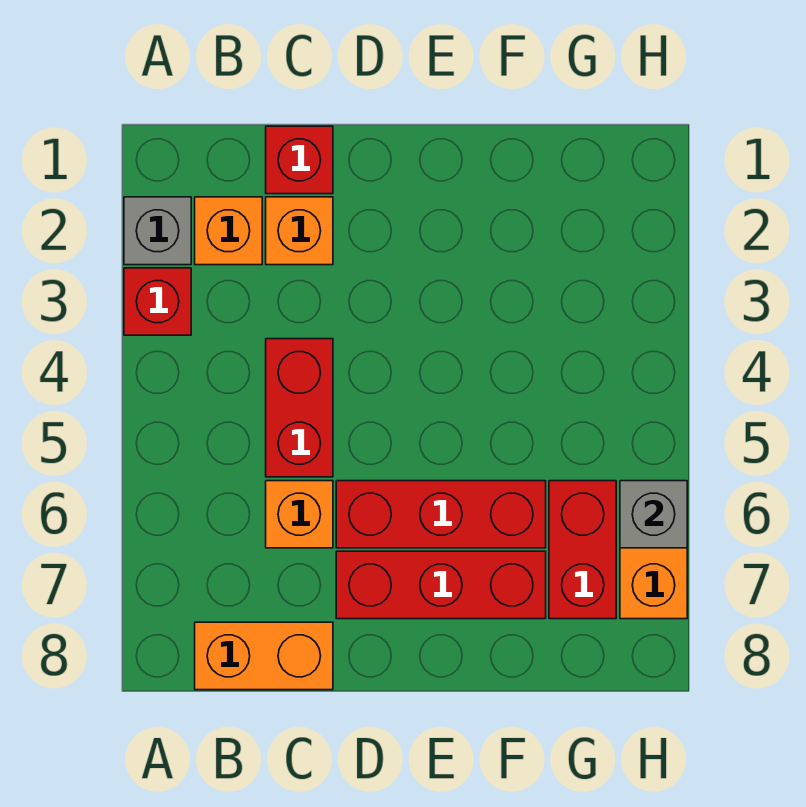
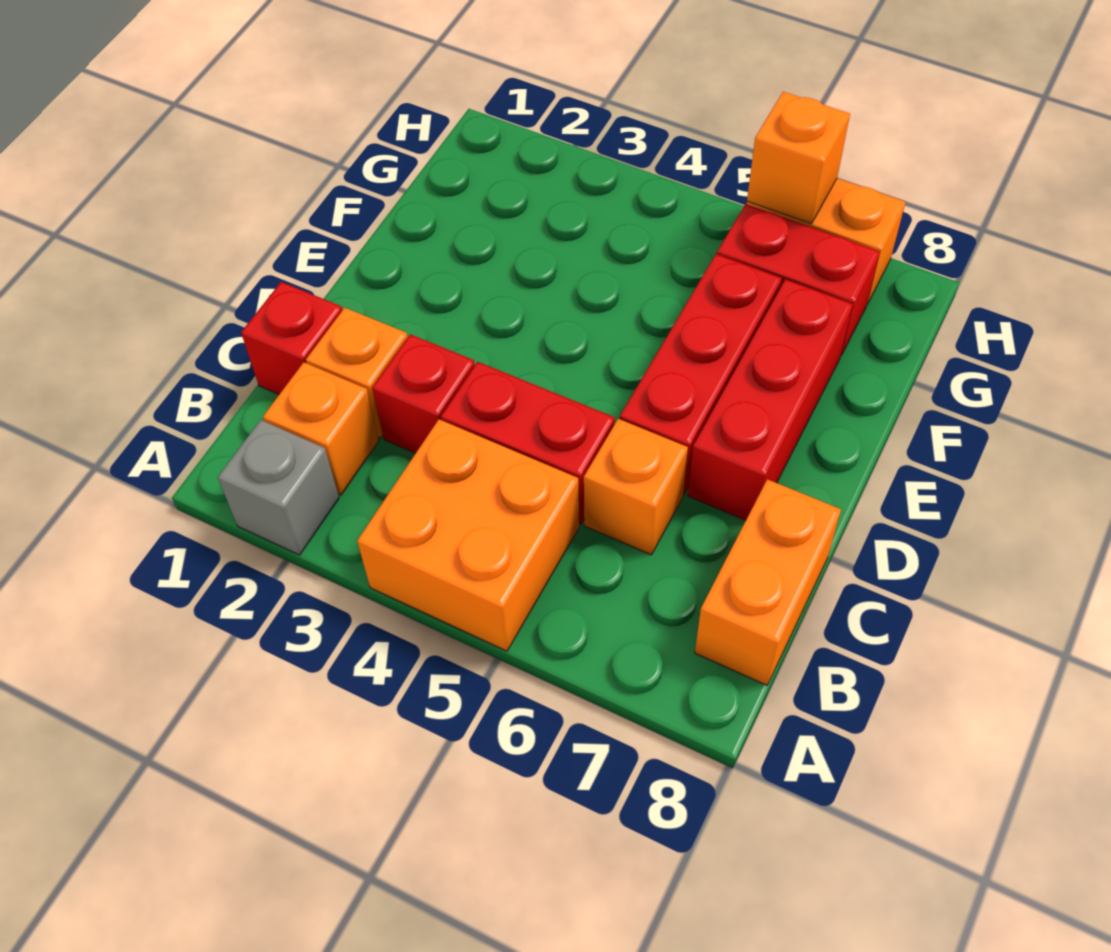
red 1x1 brick [124,268,191,335] -> red 1x1 brick moved to [372,334,475,453]
none -> orange 2x2 brick [357,419,579,651]
grey 1x1 brick [620,481,687,548] -> orange 1x1 brick [747,92,850,224]

